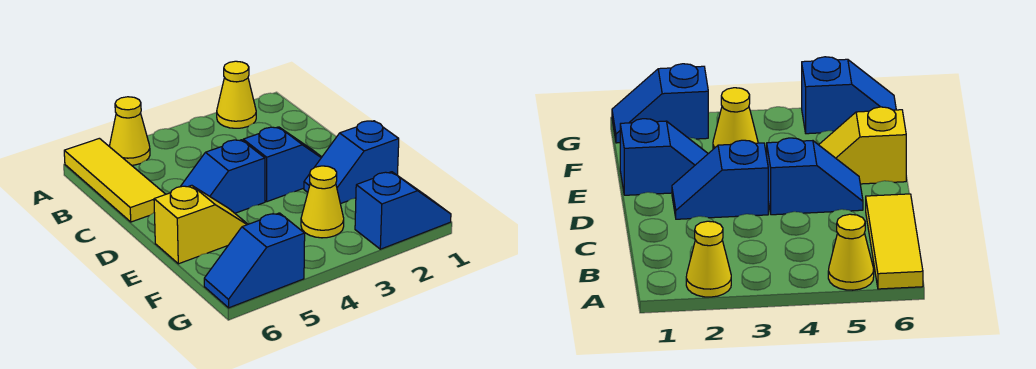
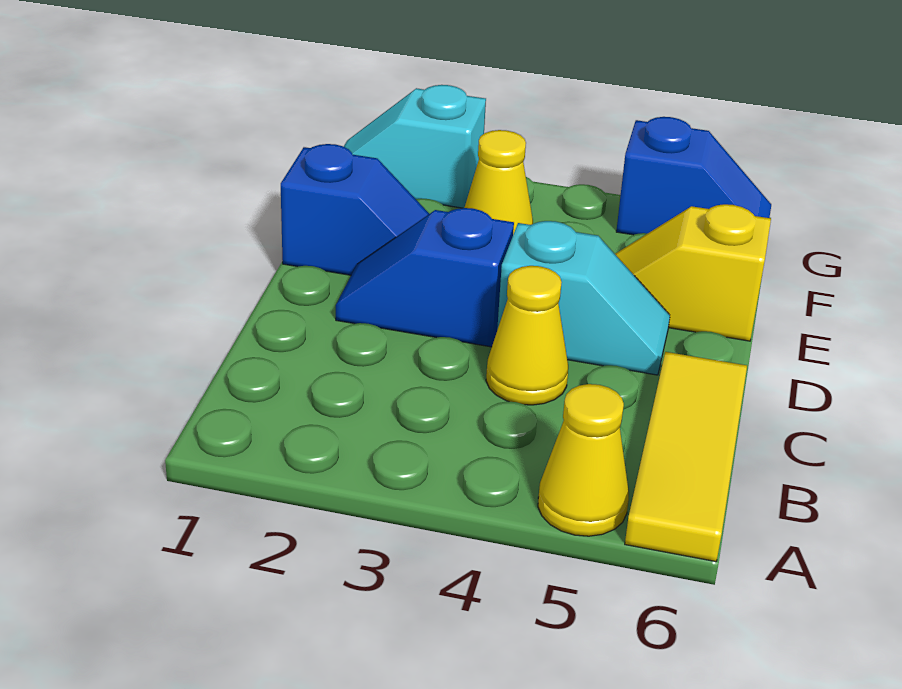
yellow 1x1 cone [217,61,256,128] -> yellow 1x1 cone moved to [486,266,568,405]
blue 1x2 slope [181,140,265,213] -> cyan 1x2 slope [497,221,670,375]
blue 1x2 slope [355,172,451,249] -> cyan 1x2 slope [344,85,486,208]

